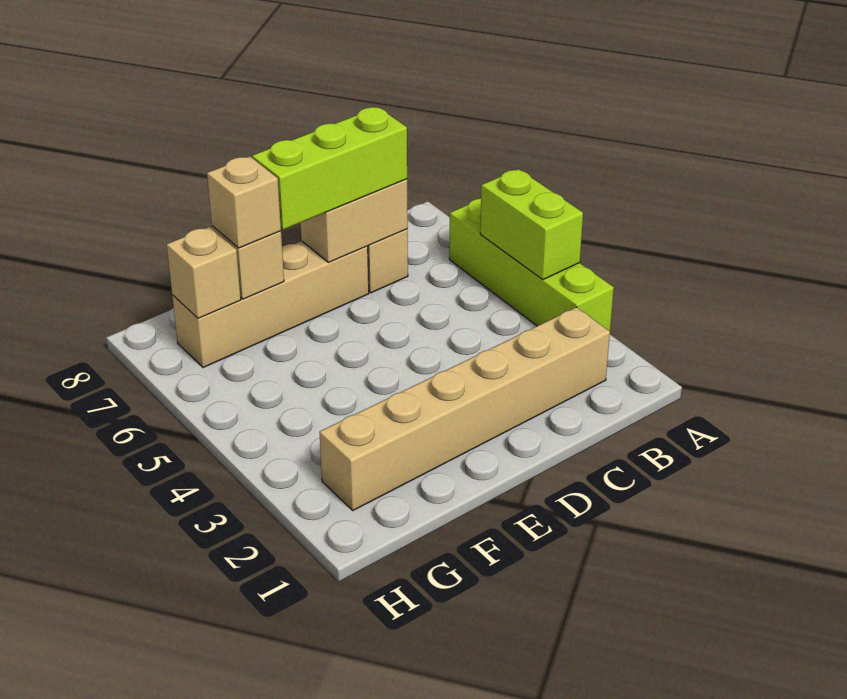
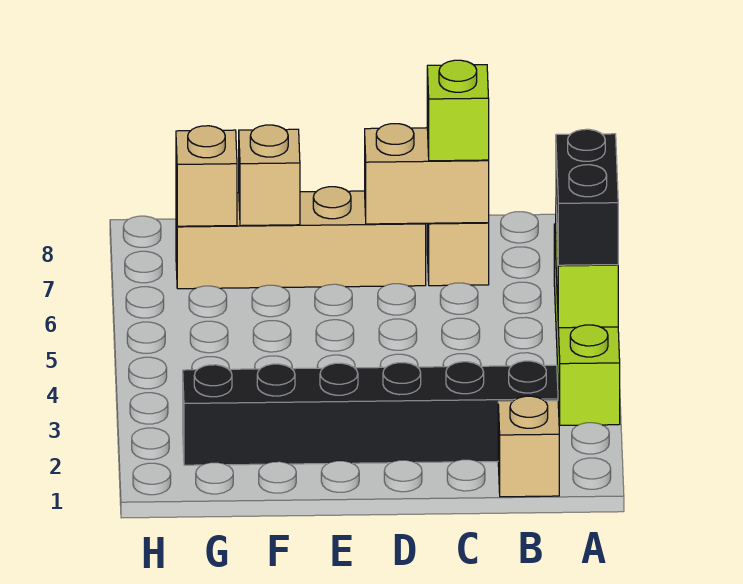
none -> black 1x2 brick [556,129,618,265]
tan 1x6 brick [319,307,610,510] -> black 1x6 brick [183,361,558,465]
lime 1x3 brick [252,107,407,230] -> lime 1x1 brick [427,60,489,161]
tan 1x1 brick [207,156,281,248] -> tan 1x1 brick moved to [498,396,559,497]

